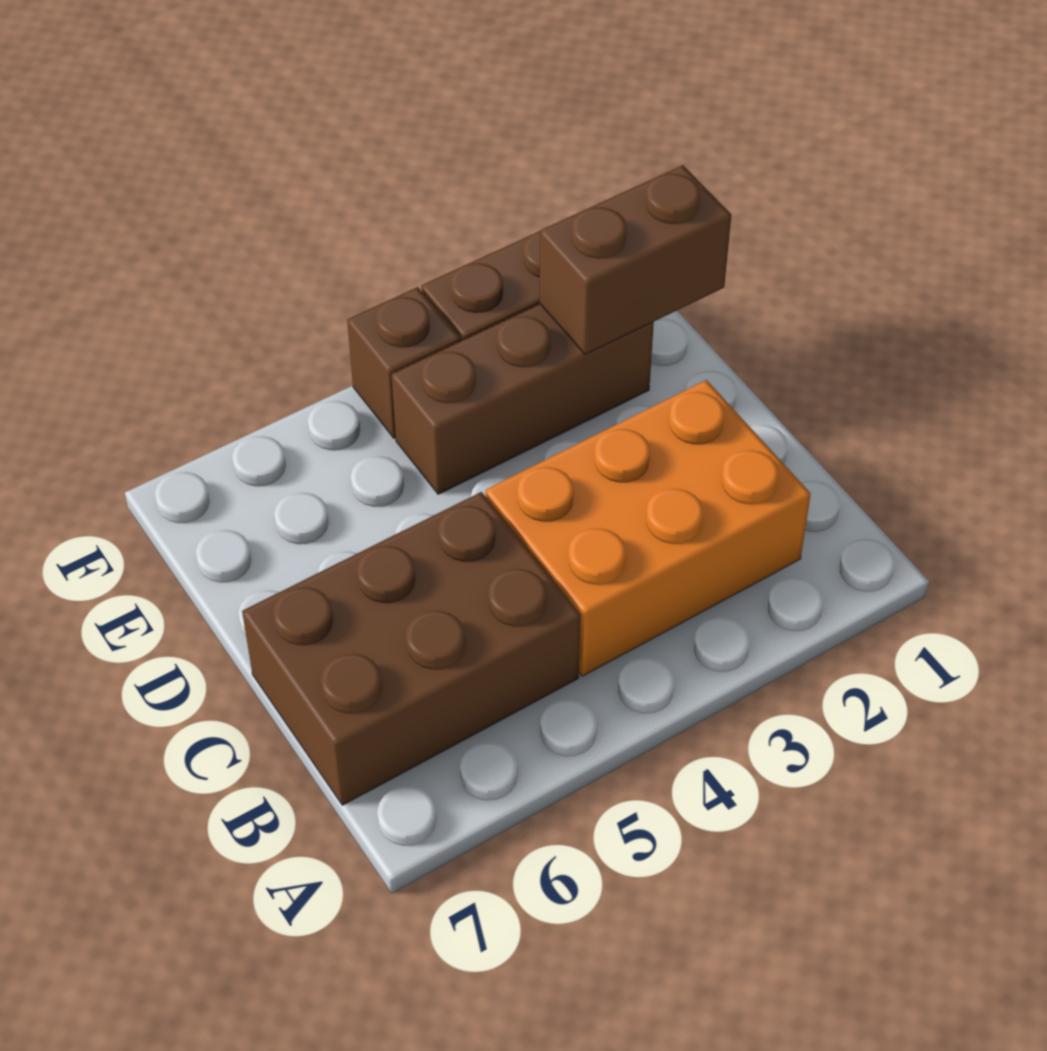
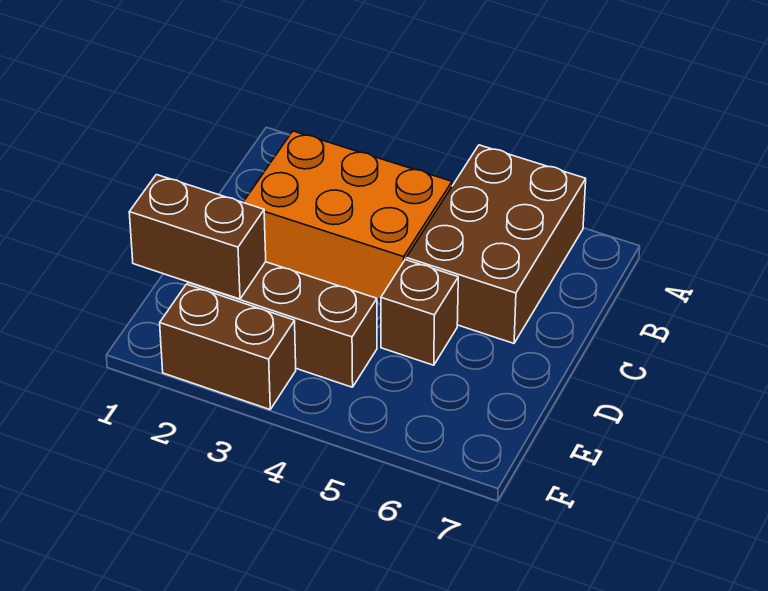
brown 2x3 brick [242,492,581,805] -> brown 2x3 brick turned to [406,145,586,343]
brown 1x1 brick [347,287,461,438] -> brown 1x1 brick moved to [381,260,458,365]

